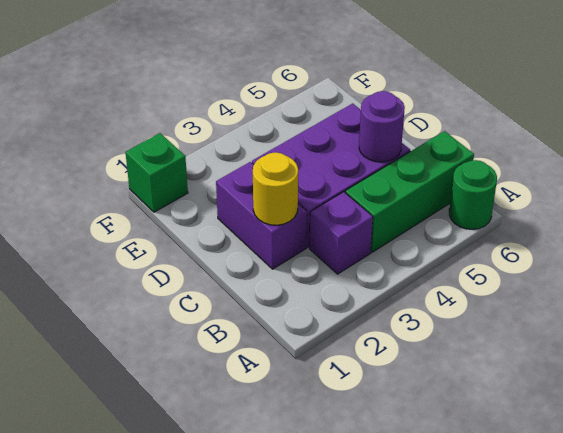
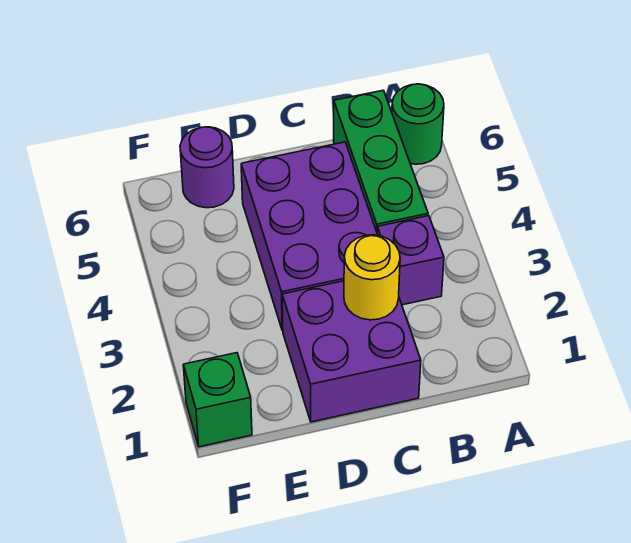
purple 1x2 brick [216,162,307,269] -> purple 2x2 brick [282,281,421,422]
purple 1x1 round brick [359,91,405,162] -> purple 1x1 round brick moved to [180,127,234,208]

